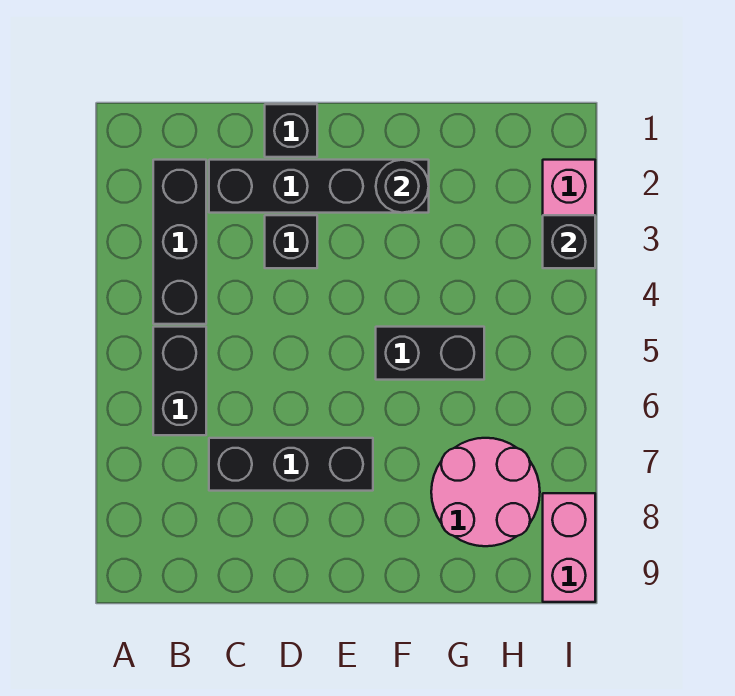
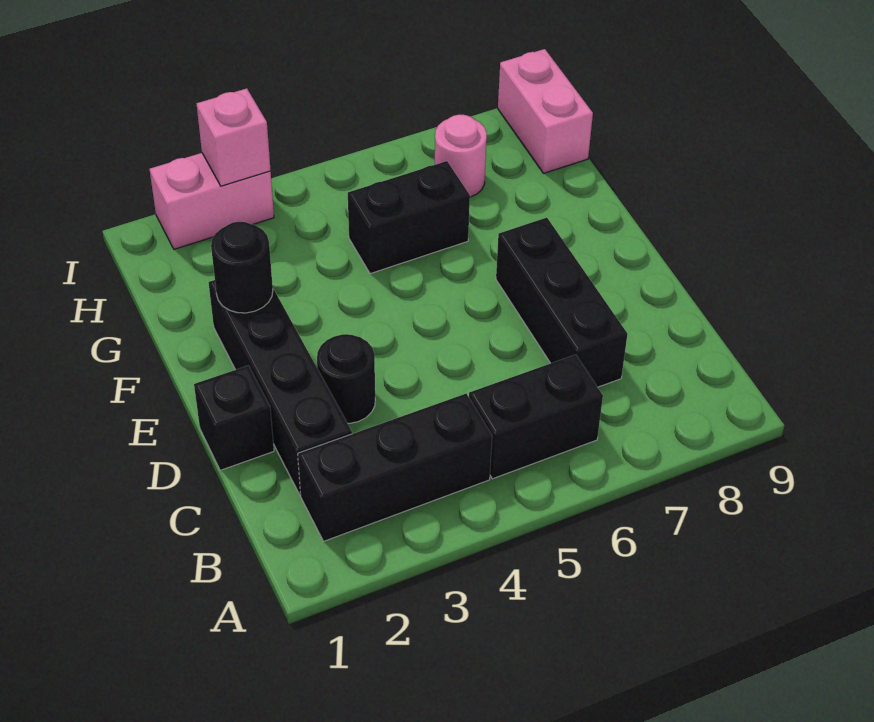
black 1x1 brick [265,215,317,268] -> black 1x1 round brick [317,334,375,423]
black 1x2 brick [376,327,484,380] -> black 1x2 brick turned to [348,161,470,274]
pink 2x2 round brick [431,438,540,546] -> pink 1x1 round brick [435,115,487,197]
black 1x1 brick [543,215,595,268] -> pink 1x1 brick [197,88,271,186]
pink 1x2 brick [543,493,595,602] -> pink 1x2 brick turned to [498,49,593,173]

